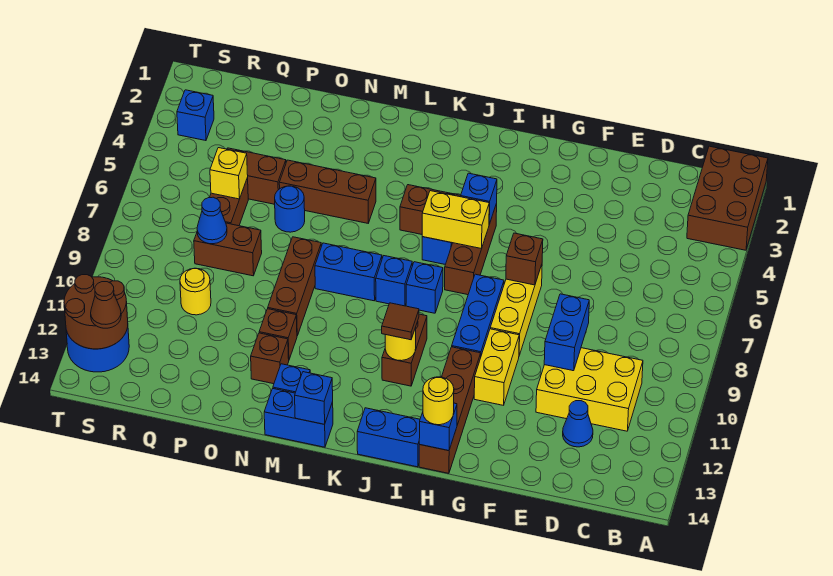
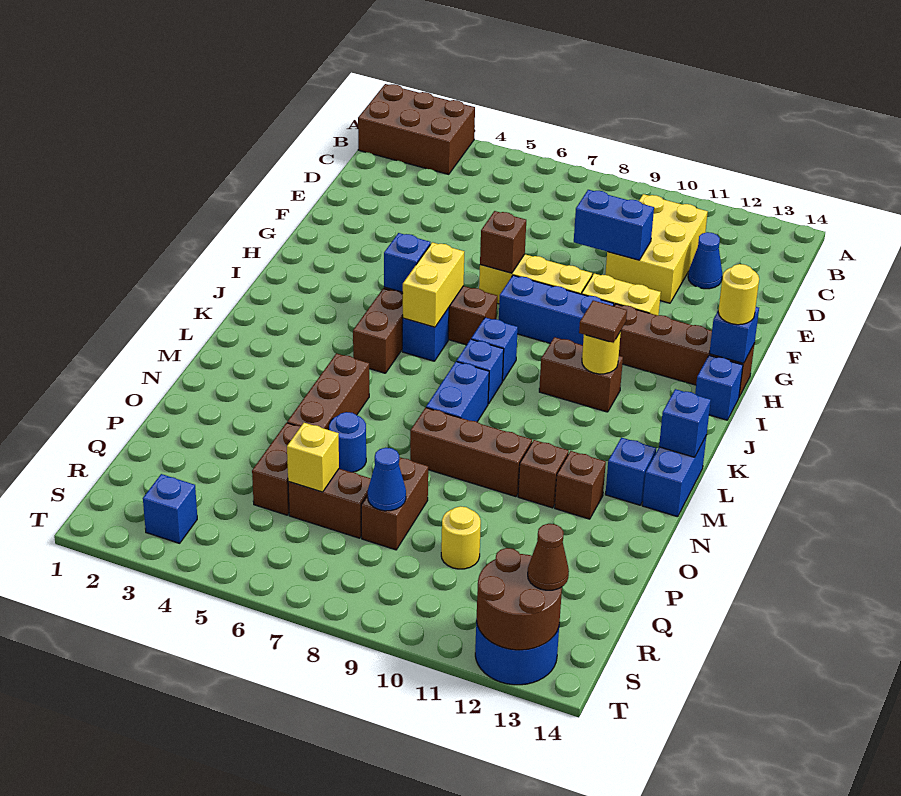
blue 1x2 brick [357,408,420,467] -> blue 1x1 brick [695,355,743,420]

